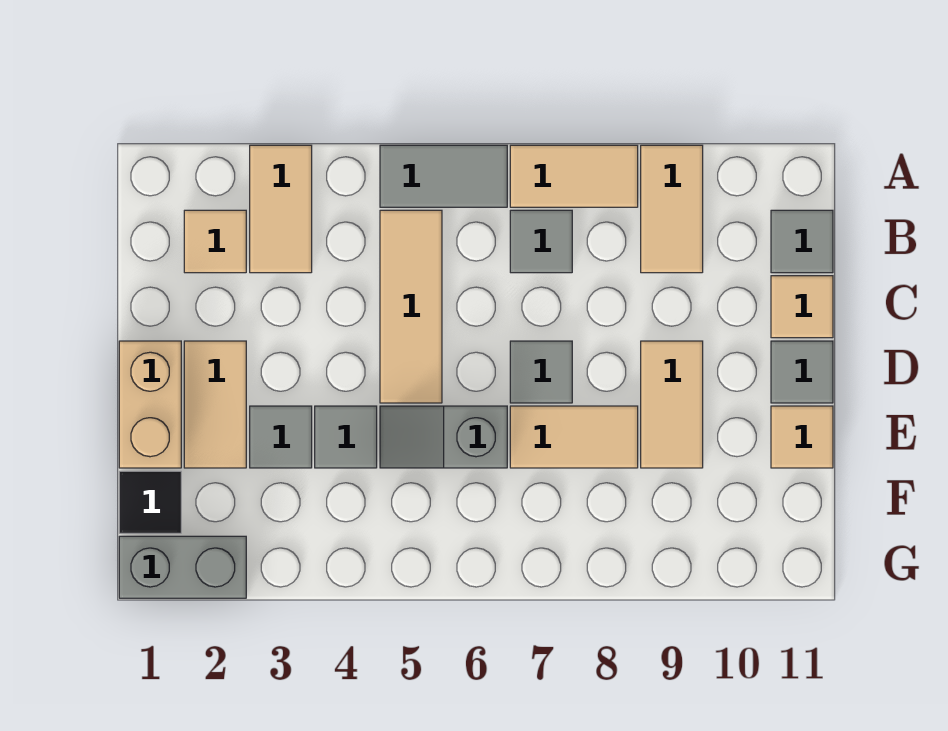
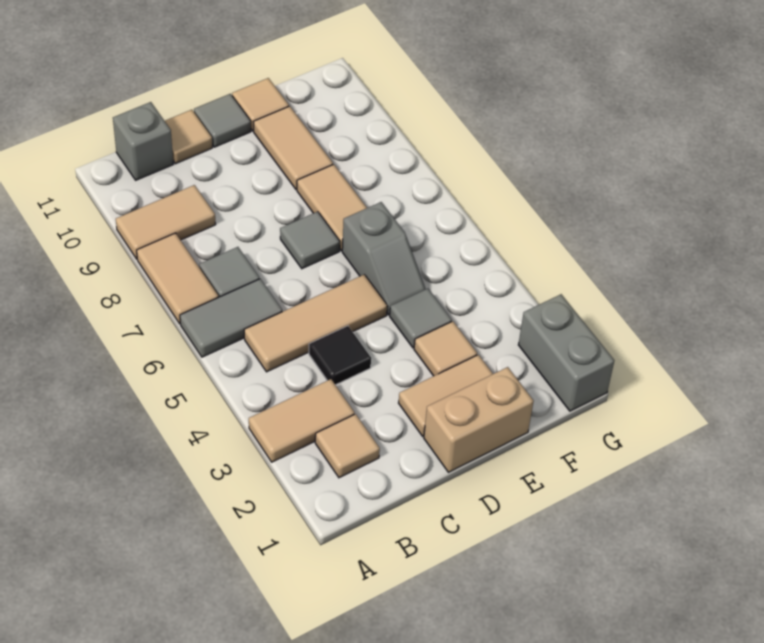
grey 1x2 tile [380,145,507,207] -> grey 1x2 tile turned to [180,279,282,357]
grey 1x1 tile [771,210,833,273] -> grey 1x1 brick [113,102,173,180]
tan 1x2 tile [641,341,703,468] -> tan 1x2 tile turned to [254,106,333,190]
grey 1x1 tile [250,406,312,468] -> tan 1x1 tile [414,321,477,376]
black 1x1 tile [119,471,181,533] -> black 1x1 tile moved to [309,326,371,385]

